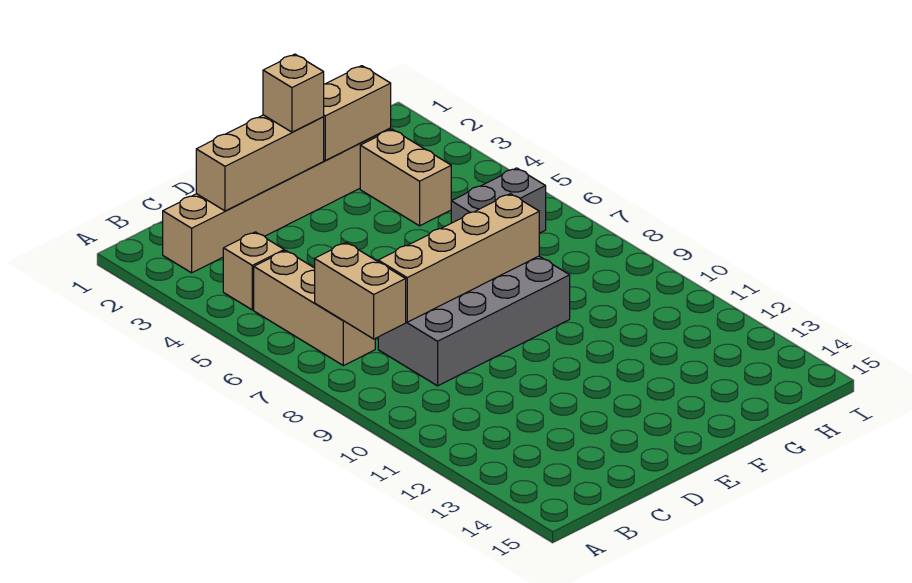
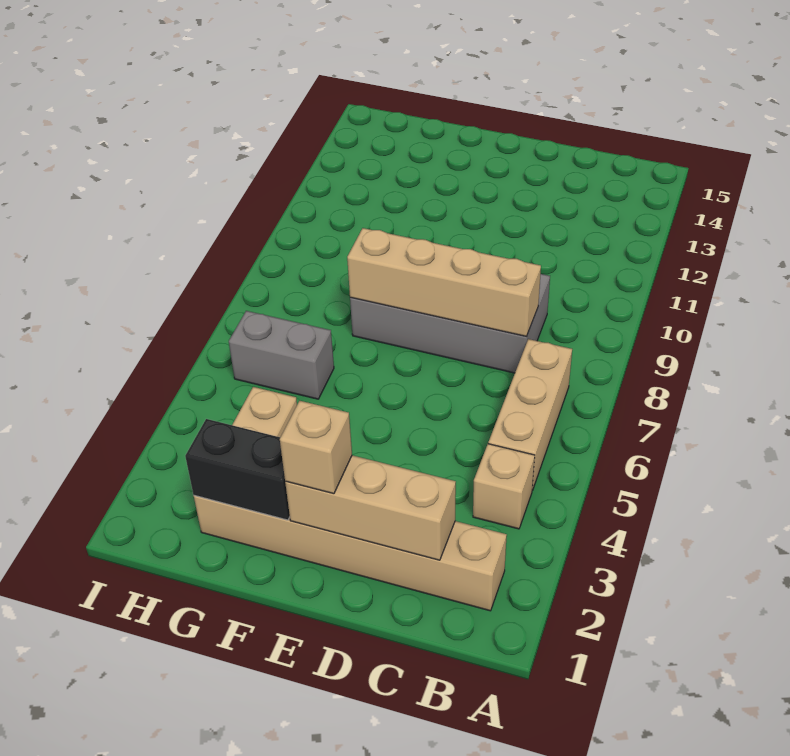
tan 1x2 brick [315,242,406,339] -> none
tan 1x2 brick [324,66,391,160] -> black 1x2 brick [185,419,290,520]

